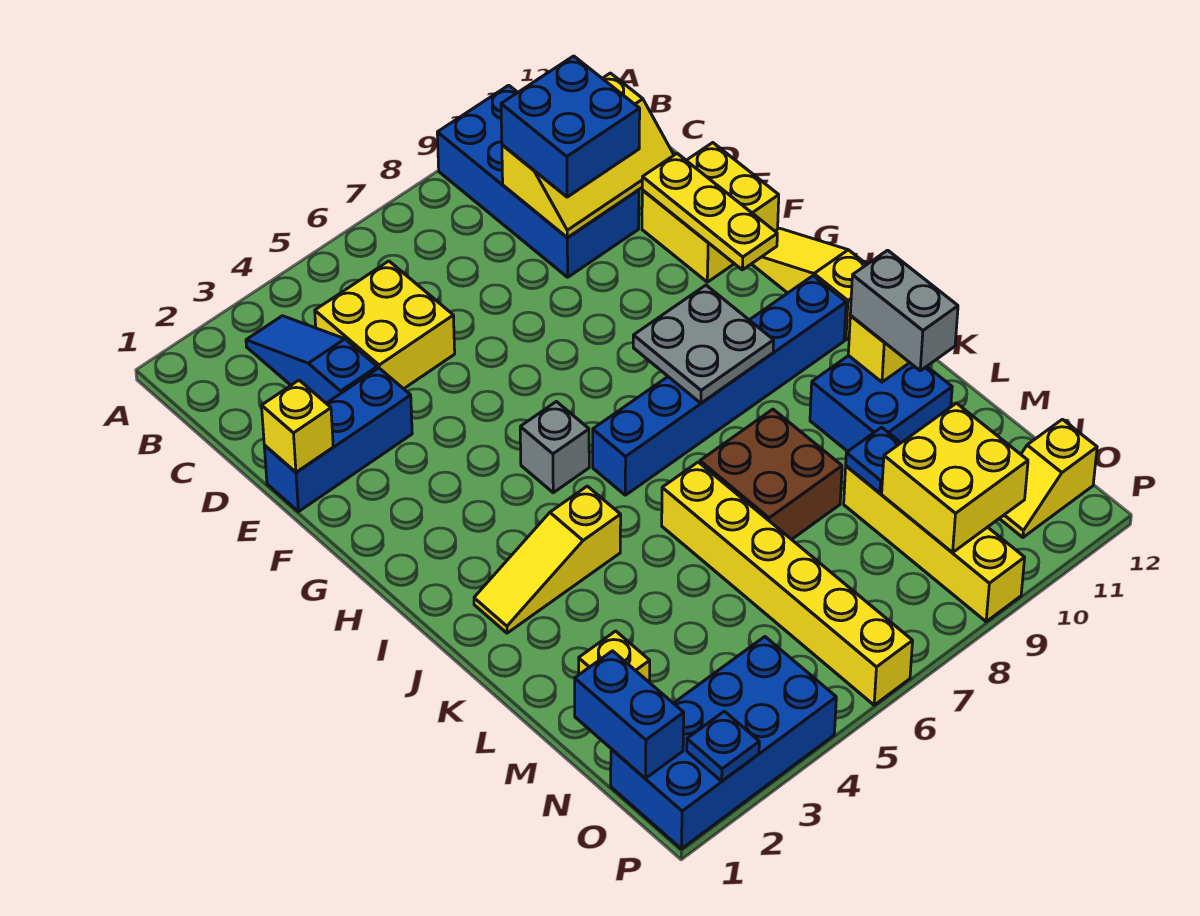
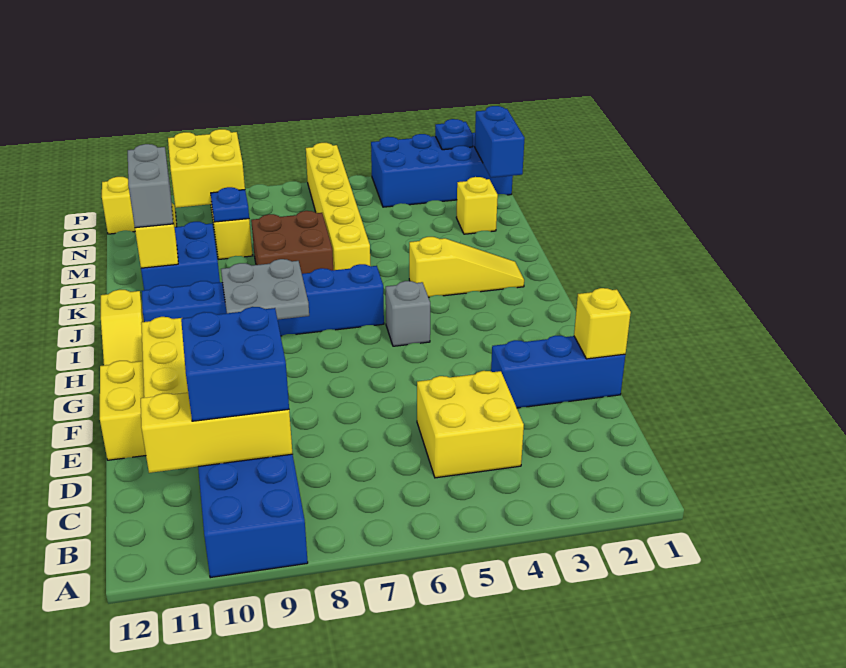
blue 1x3 slope [246,316,377,403] -> none

